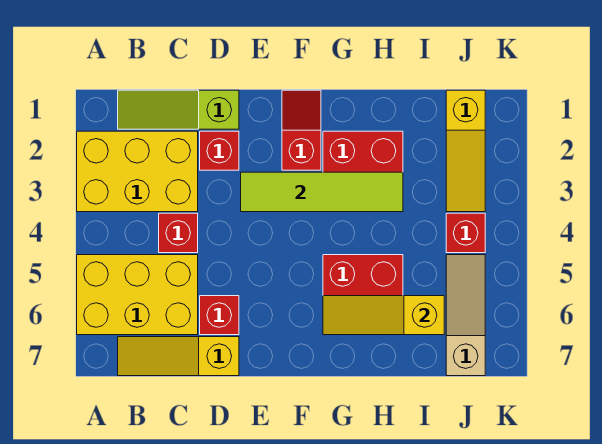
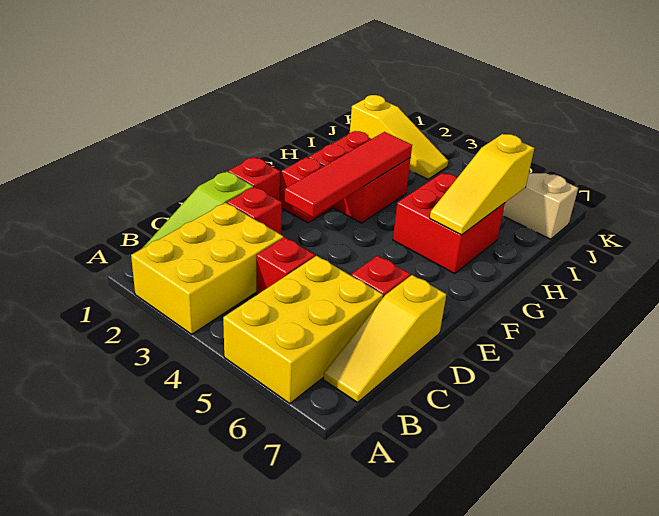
lime 1x4 tile [241,172,403,212] -> red 1x4 tile [285,132,412,217]
red 1x1 brick [446,213,485,253] -> red 1x1 brick moved to [228,157,280,201]

